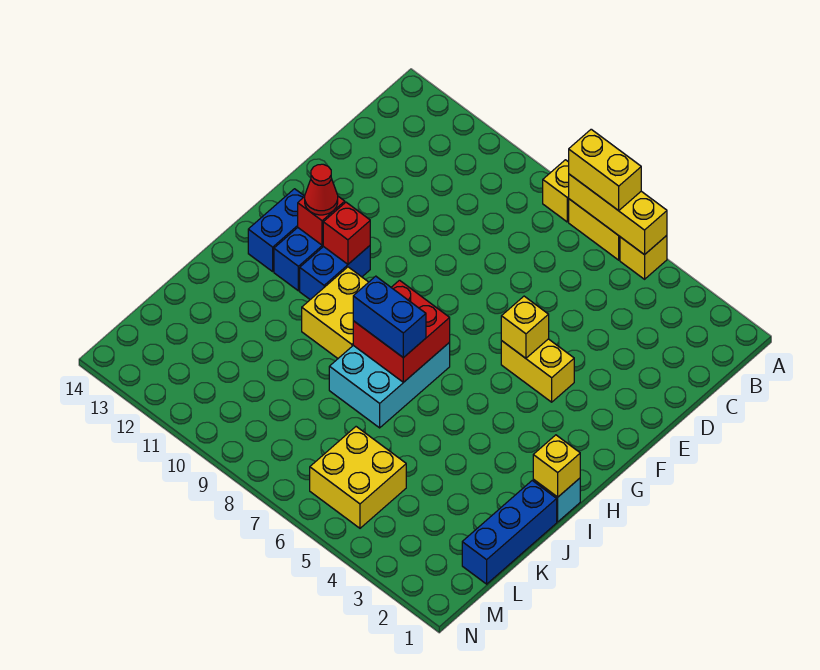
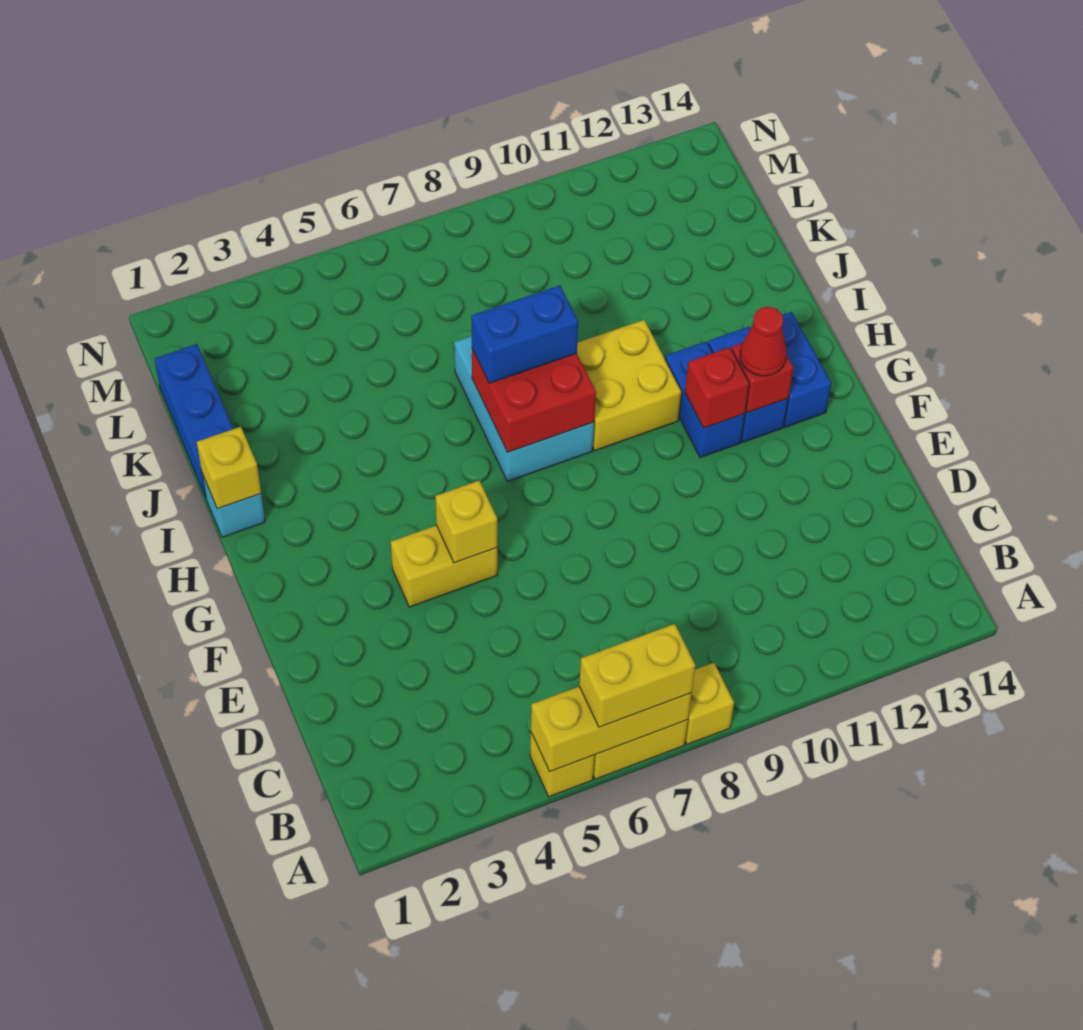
yellow 2x2 brick [310,427,406,528] -> none

